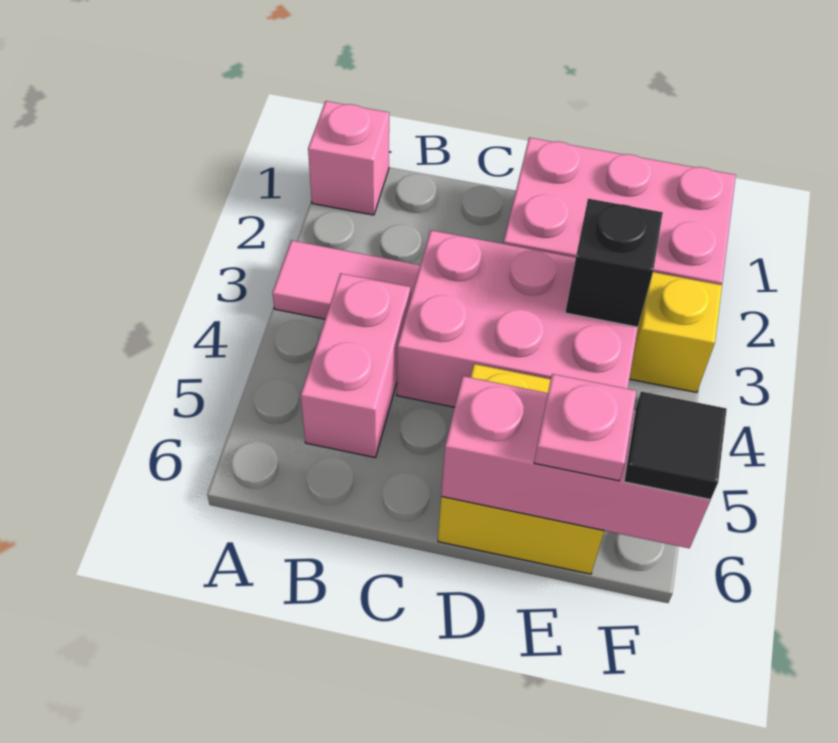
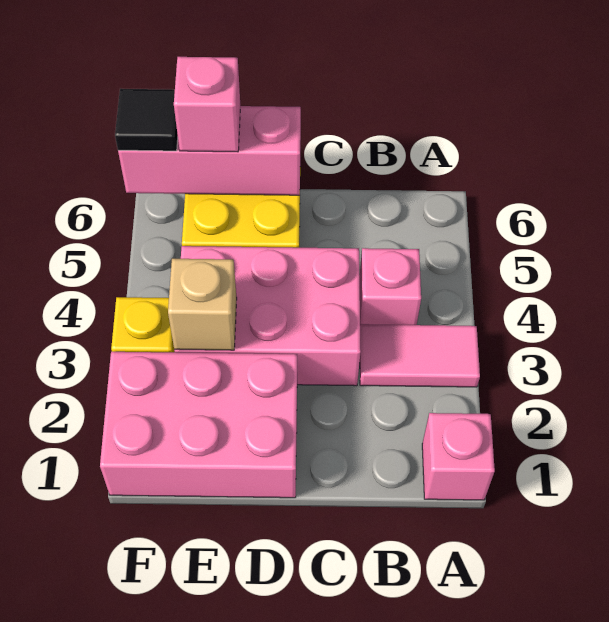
pink 1x2 brick [301,273,410,458] -> pink 1x1 brick [360,248,421,325]
black 1x1 brick [565,199,663,327] -> tan 1x1 brick [168,259,237,350]
pink 1x1 plate [534,374,636,481] -> pink 1x1 brick [174,57,240,152]

